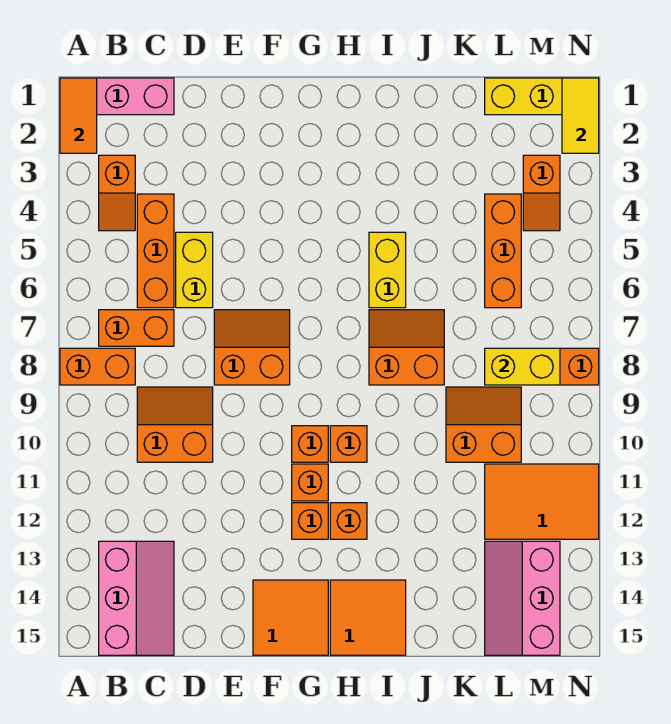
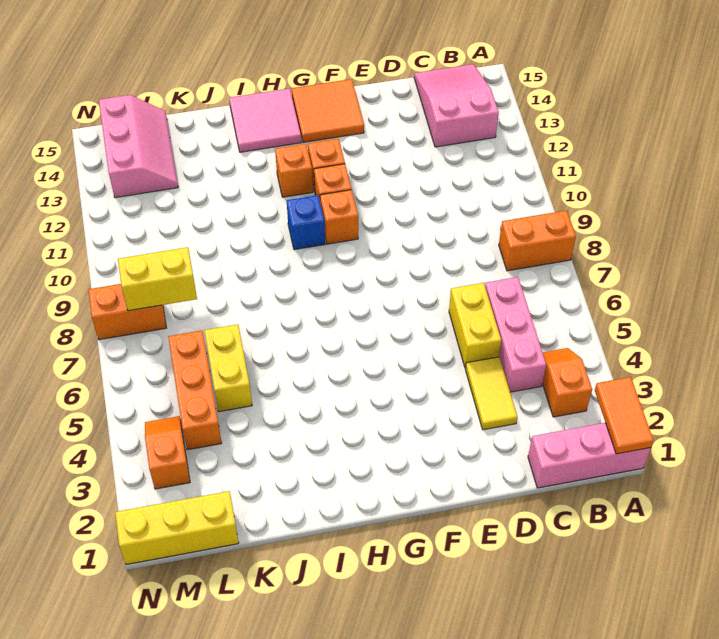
orange 1x2 brick [99,310,174,346] -> none
pink 2x3 slope [99,541,174,655] -> pink 2x3 slope turned to [414,64,499,147]
orange 1x3 brick [137,194,174,308] -> pink 1x3 brick [485,277,546,392]
orange 2x2 slope [137,387,213,462] -> none
orange 2x2 slope [214,310,290,385] -> none
orange 1x1 brick [330,426,367,462] -> blue 1x1 brick [287,195,325,250]
orange 2x2 tile [330,580,406,655] -> pink 2x2 tile [229,88,301,152]
yellow 1x2 brick [369,232,406,308] -> yellow 1x2 brick moved to [204,324,252,412]
orange 2x2 slope [369,310,444,385] -> none
orange 2x2 slope [446,387,521,462] -> none
orange 2x3 tile [485,464,599,539] -> none
yellow 1x2 tile [562,78,599,153] -> yellow 1x2 tile moved to [465,357,517,430]

